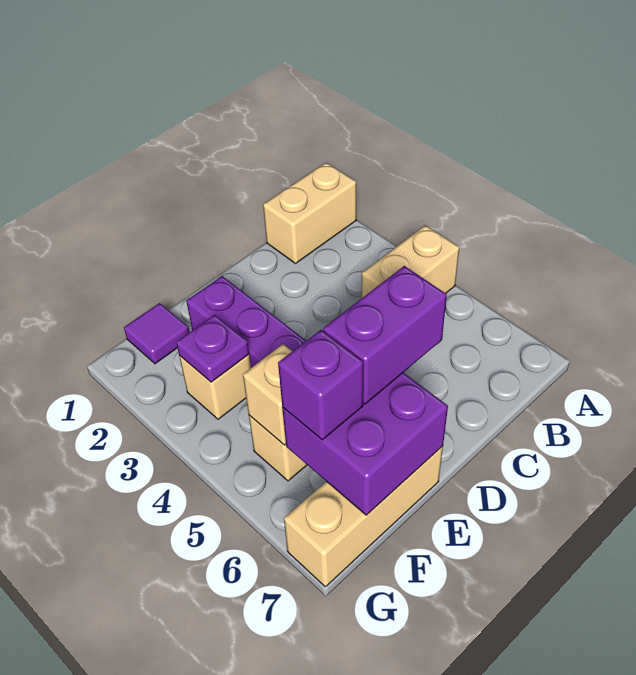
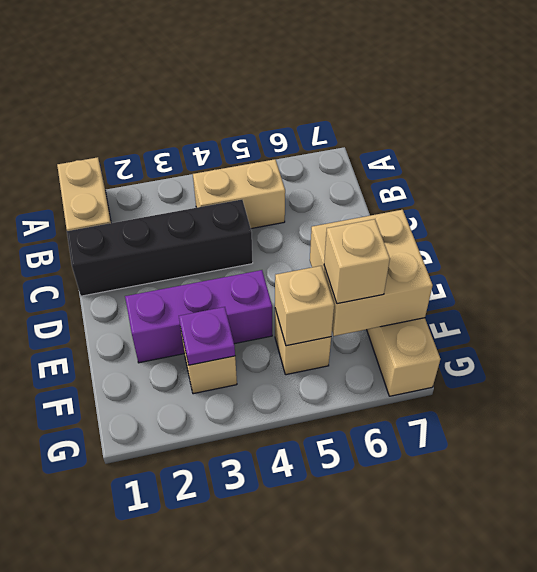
tan 1x2 brick [362,225,460,298] -> tan 1x2 brick turned to [193,159,285,229]
none -> black 1x4 brick [67,200,253,296]
purple 1x2 brick [323,266,447,404] -> none
purple 2x2 brick [283,372,448,515] -> tan 2x2 brick [310,210,433,336]
purple 1x1 tile [124,303,189,364] -> none
purple 1x1 brick [278,330,363,440] -> tan 1x1 brick [324,219,390,304]

